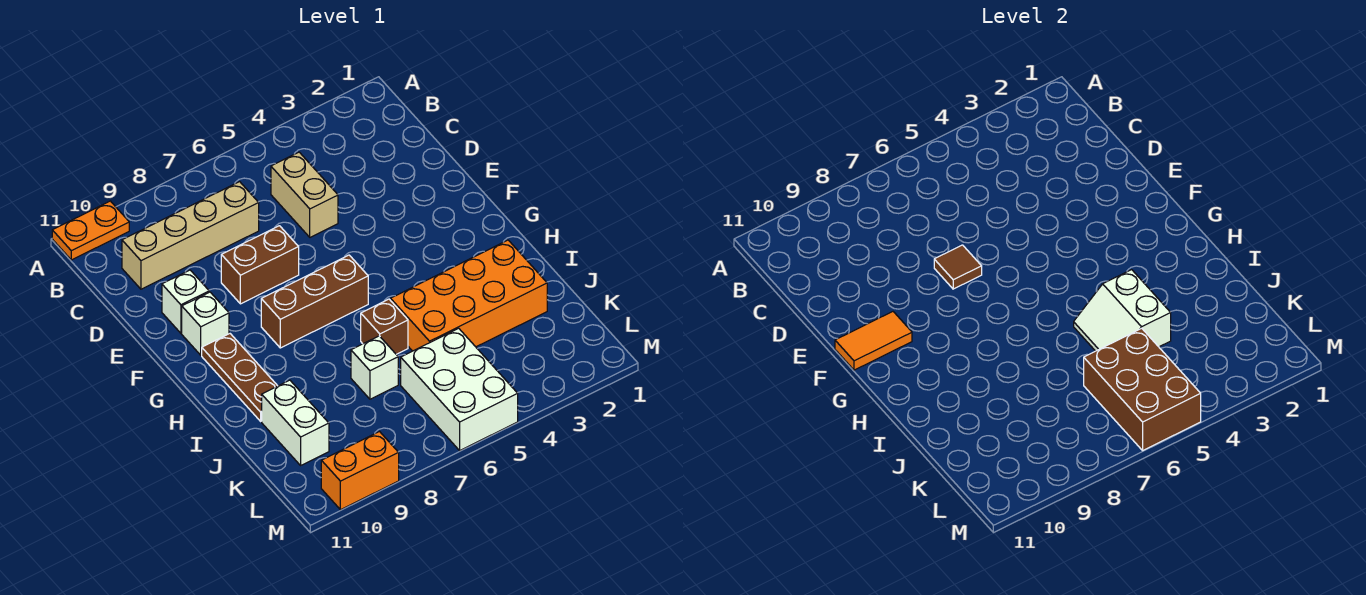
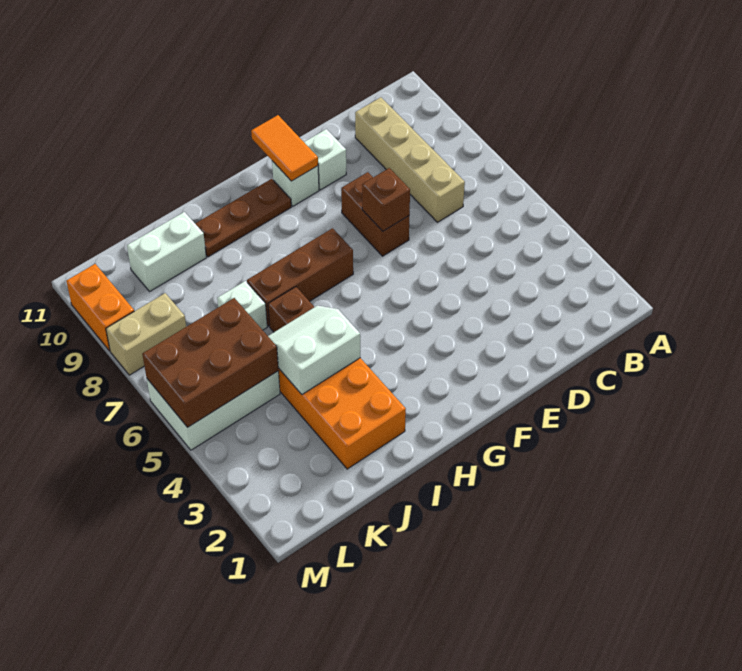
orange 1x2 plate [52,201,129,260] -> none
tan 1x2 brick [271,152,338,237] -> tan 1x2 brick moved to [106,293,186,375]
brown 1x1 tile [934,245,982,289] -> brown 1x1 brick [362,168,410,231]
brown 1x3 brick [261,255,368,348] -> brown 1x3 brick turned to [247,228,353,326]

